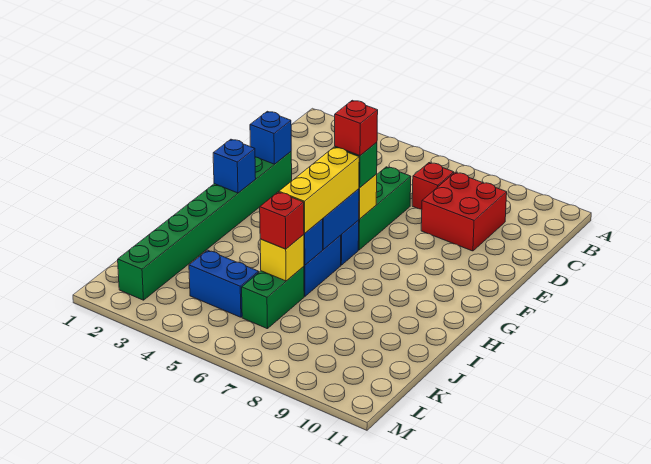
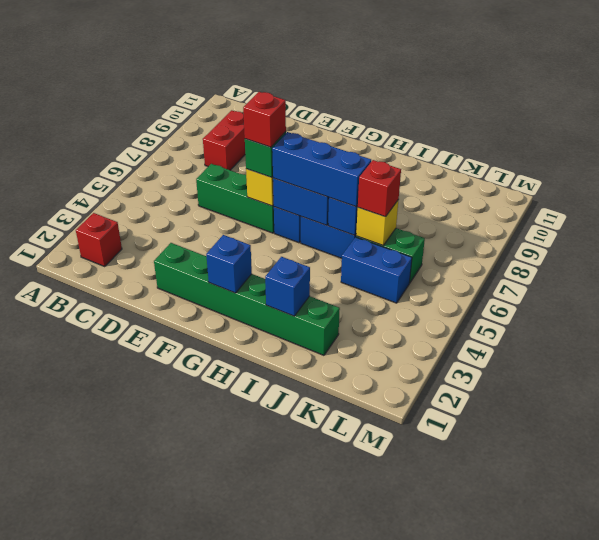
red 1x1 brick [412,163,454,210] -> red 1x1 brick moved to [76,213,122,266]
red 2x2 brick [421,172,507,251] -> red 1x2 brick [203,110,245,170]
green 1x8 brick [118,152,292,300] -> green 1x6 brick [154,243,340,355]
blue 1x1 brick [250,111,291,164] -> blue 1x1 brick moved to [265,257,310,316]
yellow 1x3 brick [279,147,359,233] -> blue 1x3 brick [272,132,371,207]
blue 1x2 brick [189,250,259,317] -> blue 1x2 brick turned to [341,237,412,303]

